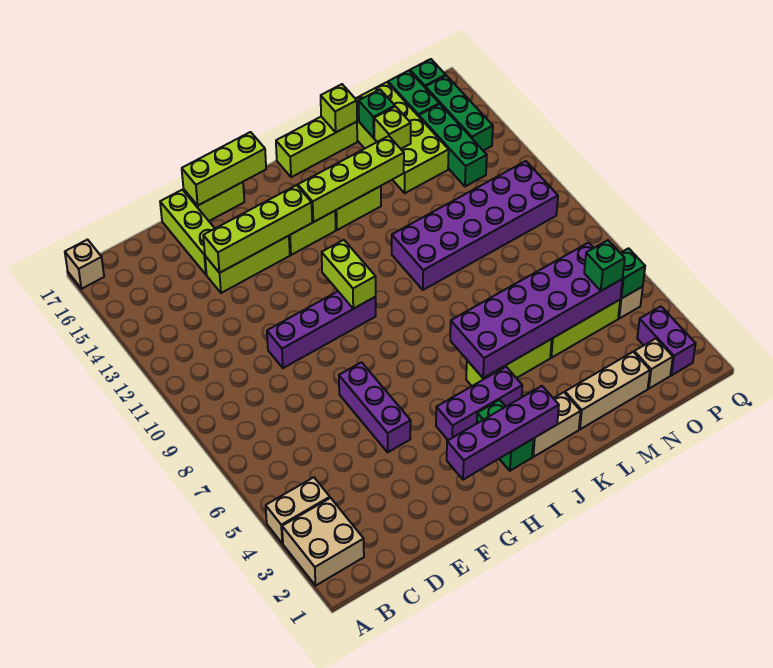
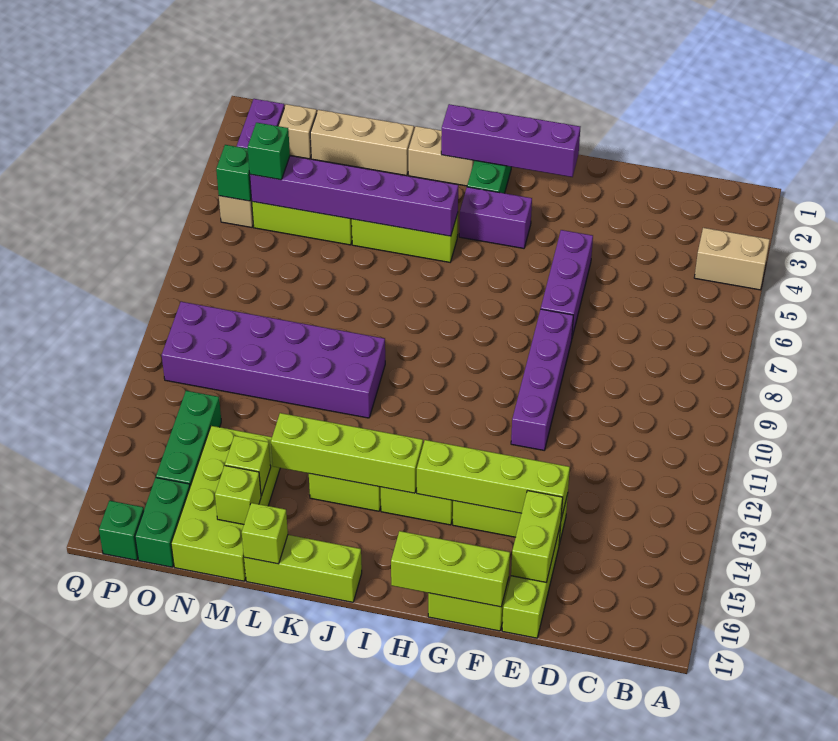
tan 2x2 brick [282,498,364,586] -> none
tan 1x1 brick [65,240,104,289] -> none
purple 1x4 brick [267,291,376,368] -> purple 1x4 brick turned to [511,309,573,450]
purple 1x3 brick [436,367,522,440] -> purple 1x2 brick [459,187,532,248]
lime 1x2 brick [322,240,376,309] -> lime 1x2 brick moved to [511,491,563,583]
purple 2x6 brick [450,243,622,378] -> purple 1x6 brick [250,156,458,236]
green 1x1 brick [359,90,395,138] -> lime 1x1 brick [215,466,261,524]
green 1x3 brick [426,76,493,151] -> none

